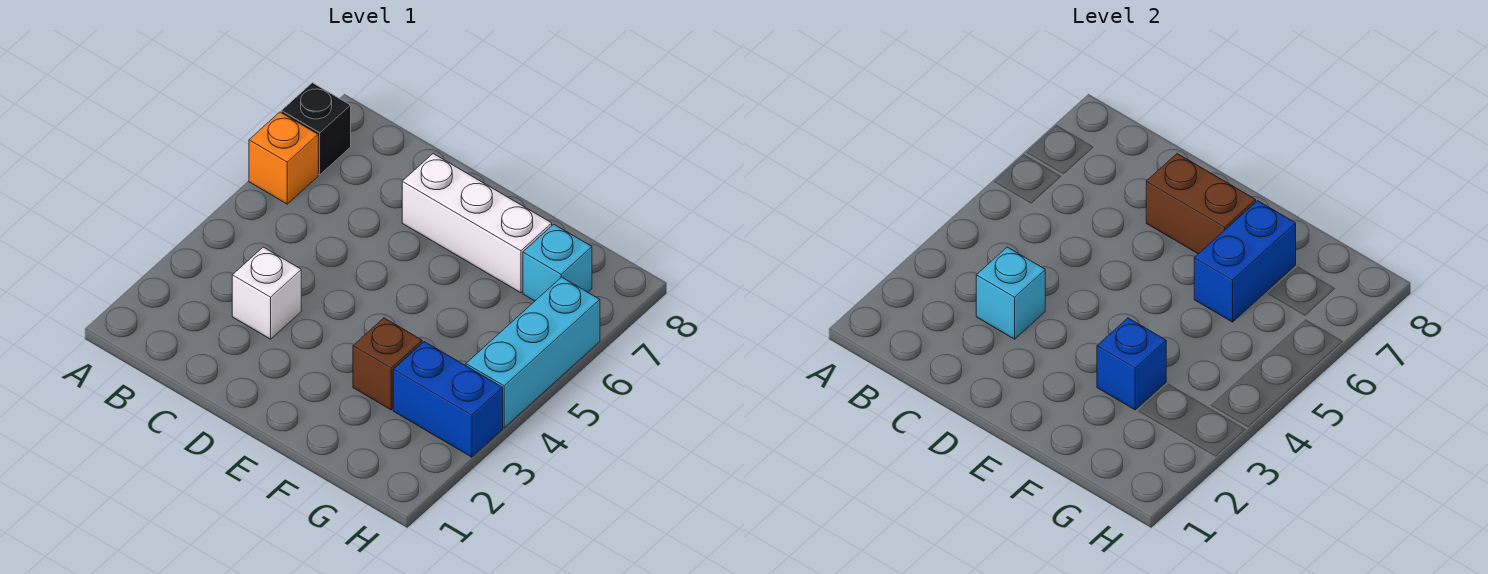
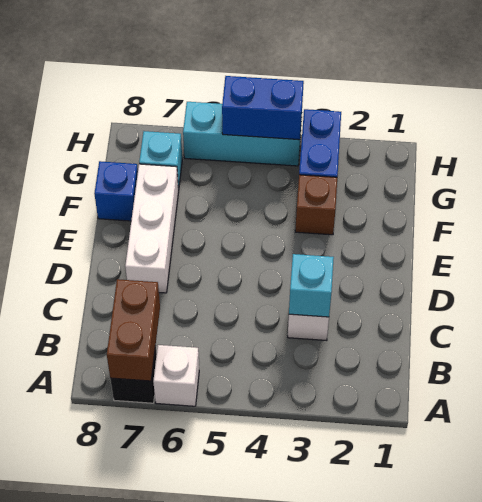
orange 1x1 brick [249,112,318,204] -> white 1x1 brick [153,345,199,406]
brown 1x2 brick [1146,154,1256,254] -> brown 1x2 brick moved to [107,279,160,381]
blue 1x1 brick [1097,318,1166,410] -> blue 1x1 brick moved to [94,161,138,221]
blue 1x2 brick [1194,201,1296,322] -> blue 1x2 brick moved to [222,76,304,140]

